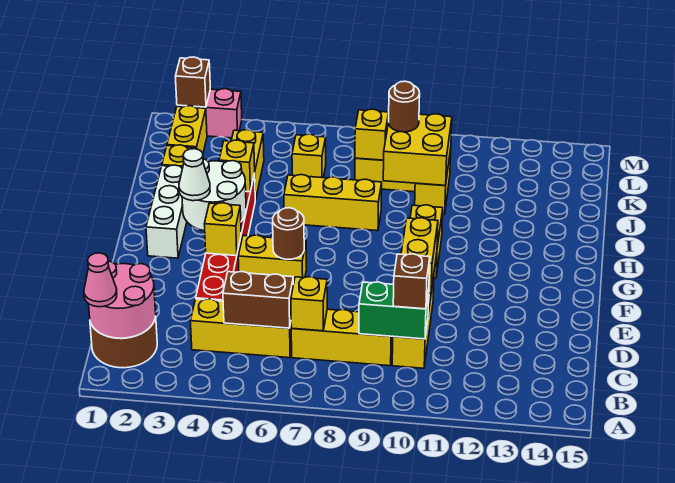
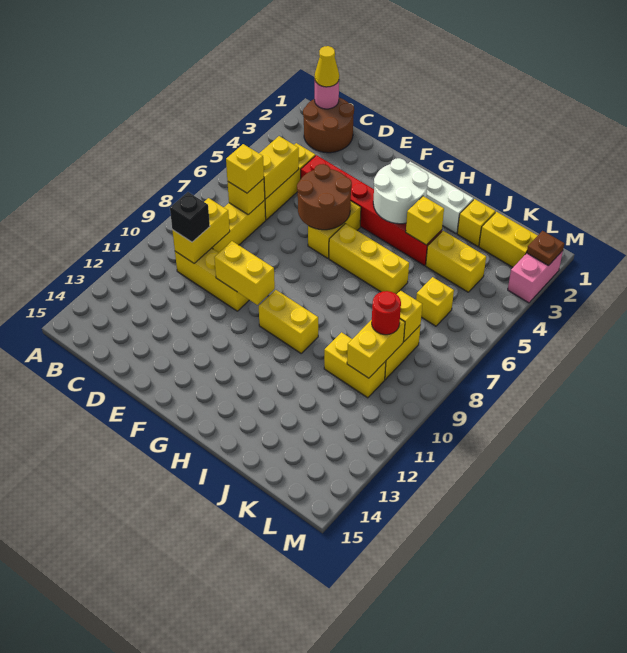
pink 2x2 round brick [89,261,156,338] -> pink 1x1 round brick [315,81,339,109]
pink 1x1 cone [84,253,117,307] -> yellow 1x1 cone [315,46,339,87]
brown 1x2 brick [223,272,293,328] -> yellow 1x2 brick [259,136,299,199]
green 1x2 brick [359,282,429,339] -> yellow 1x2 brick [172,198,230,263]
brown 1x1 brick [393,254,430,309] -> black 1x1 brick [170,192,210,242]
yellow 1x1 brick [204,203,241,256] -> yellow 1x1 brick moved to [226,144,264,193]
brown 1x1 round brick [273,208,304,259] -> brown 2x2 round brick [297,164,352,230]
white 1x1 cone [179,149,210,201] -> none
yellow 1x3 brick [284,175,382,231] -> yellow 1x3 brick turned to [329,224,409,294]
yellow 2x2 brick [383,114,452,185] -> yellow 1x2 brick [347,319,405,378]
brown 1x1 round brick [388,81,420,132] -> red 1x1 round brick [372,291,401,335]
brown 1x1 brick [175,57,210,107] -> brown 1x1 plate [527,231,564,266]

